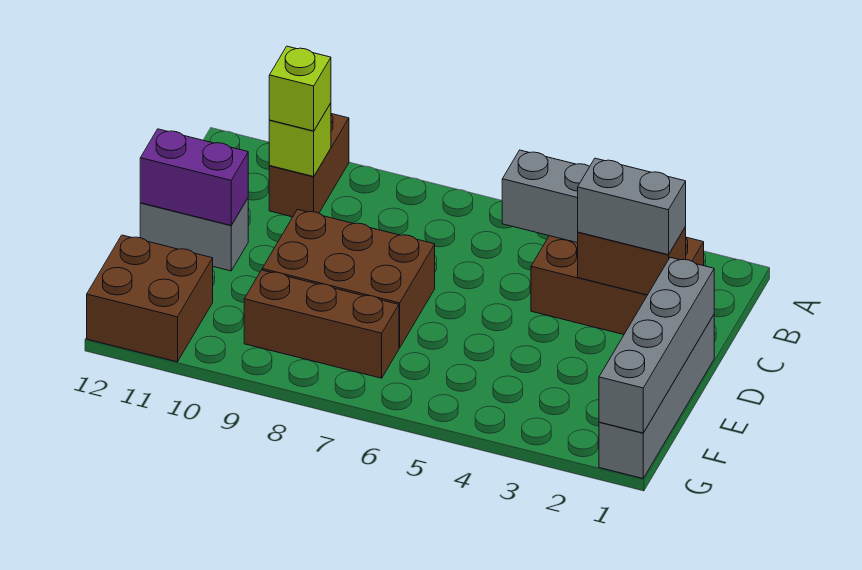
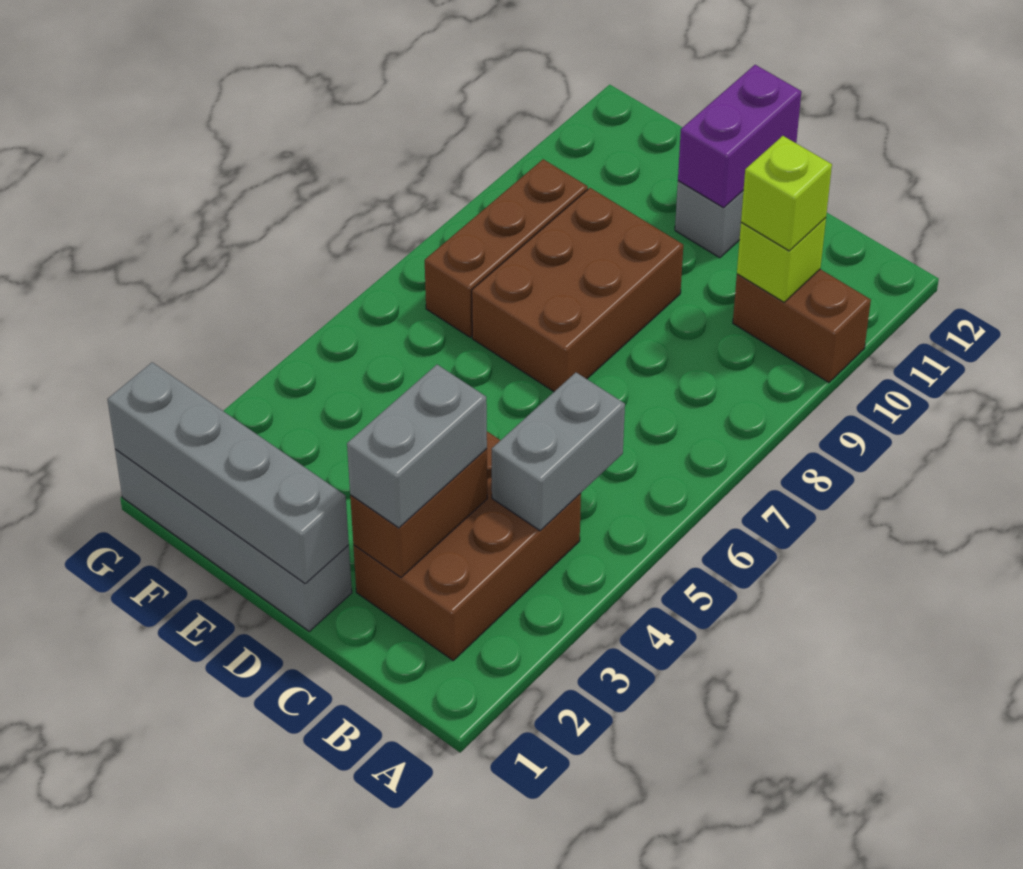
brown 2x2 brick [87,235,213,362] -> none

